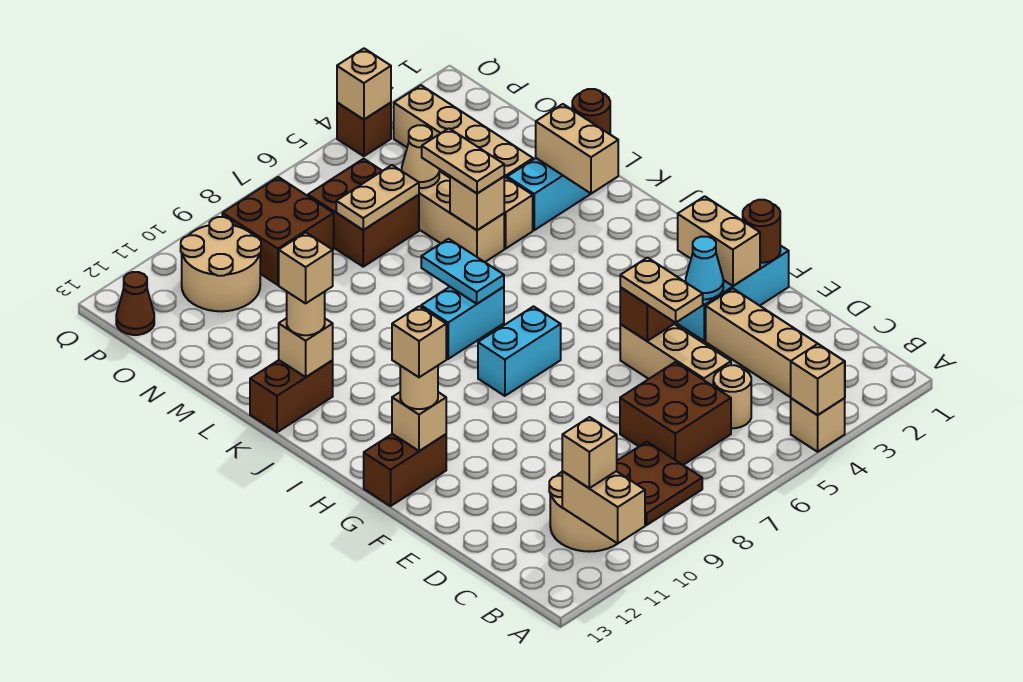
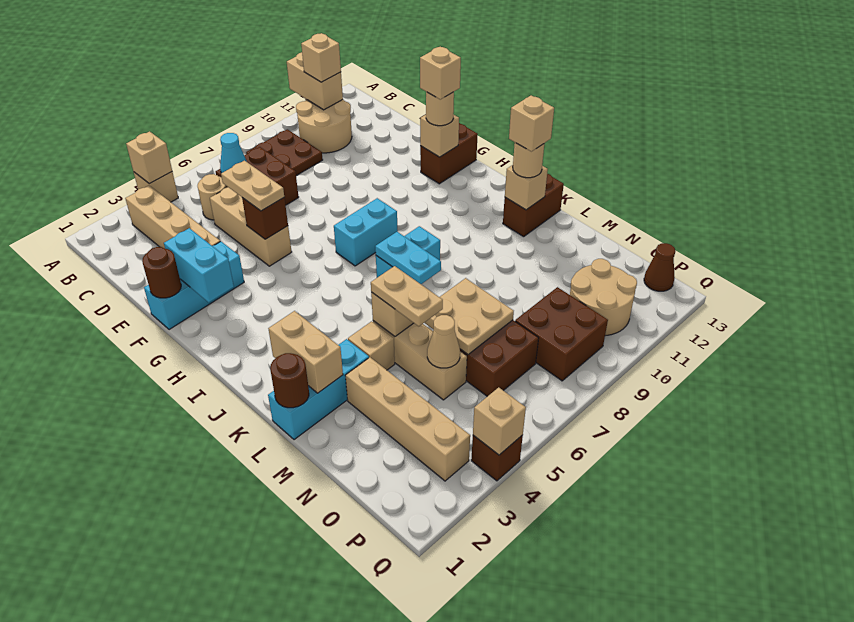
tan 1x2 brick [678,196,760,286] -> cyan 1x2 brick [164,228,234,302]
cyan 1x1 cone [686,236,723,299] -> cyan 1x1 cone moved to [220,133,247,173]
tan 1x2 plate [336,165,419,230] -> tan 2x2 plate [424,278,514,354]

